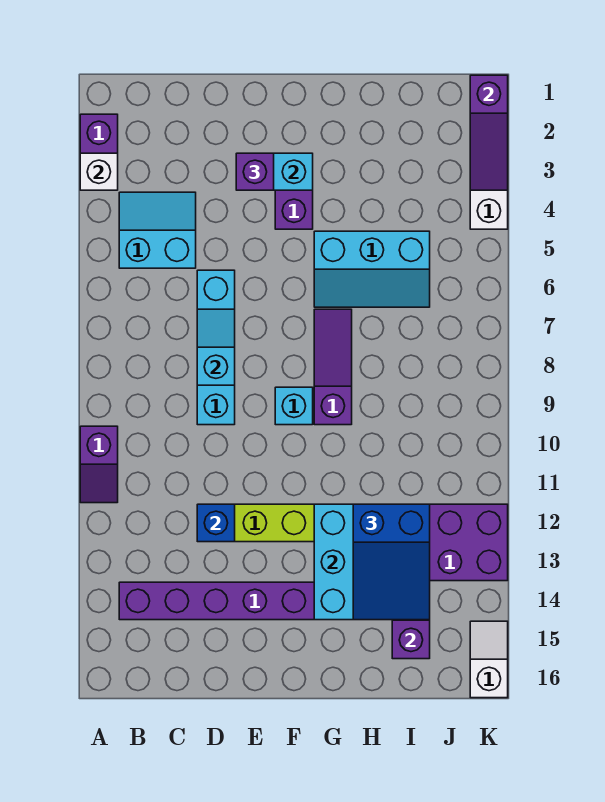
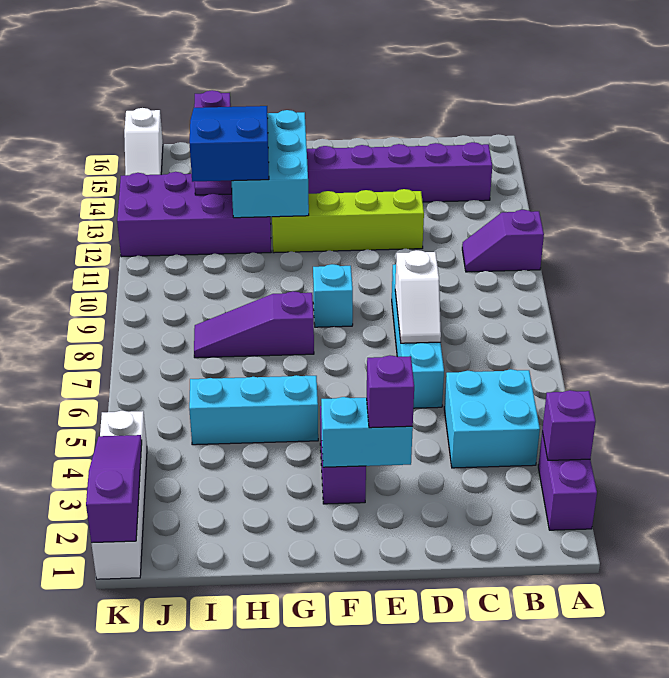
white 1x1 brick [80,153,118,190] -> purple 1x1 brick [542,390,596,460]
purple 1x2 slope [80,426,118,503] -> purple 1x2 slope turned to [462,210,544,272]
cyan 2x2 slope [119,192,196,268] -> cyan 2x2 brick [444,369,540,468]
cyan 1x2 slope [197,309,235,385] -> white 1x2 slope [395,250,441,343]
blue 1x1 brick [197,504,235,542] -> none
purple 1x3 slope [314,309,352,425] -> purple 1x3 slope turned to [194,291,314,358]

